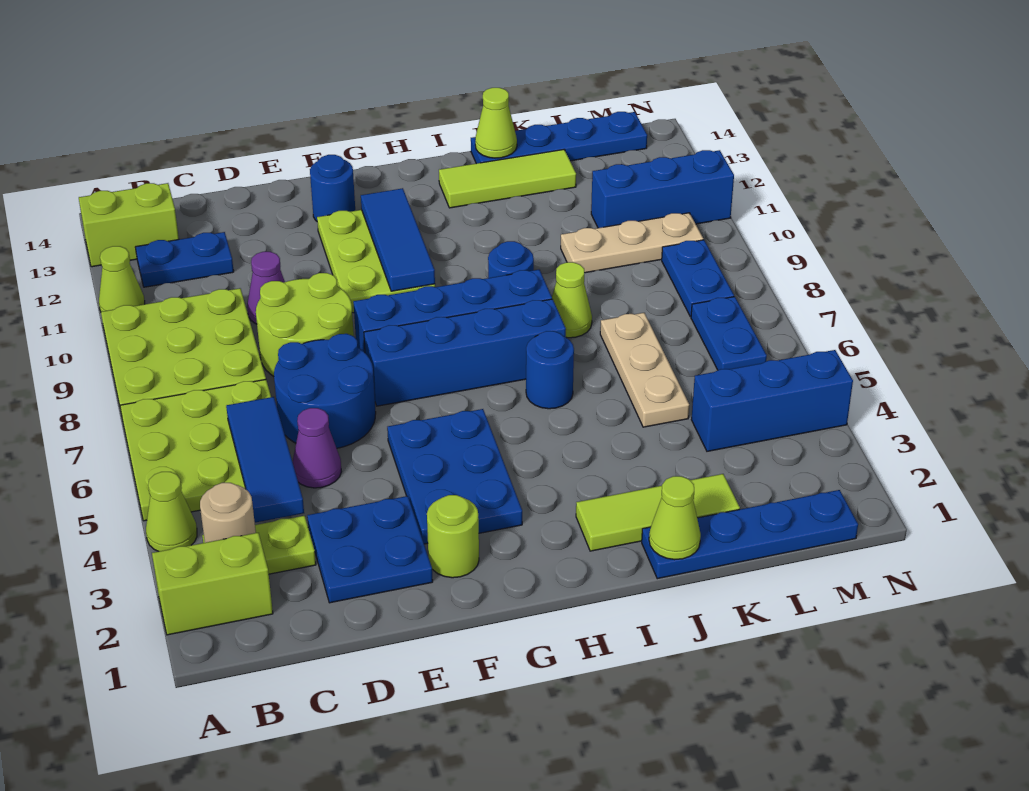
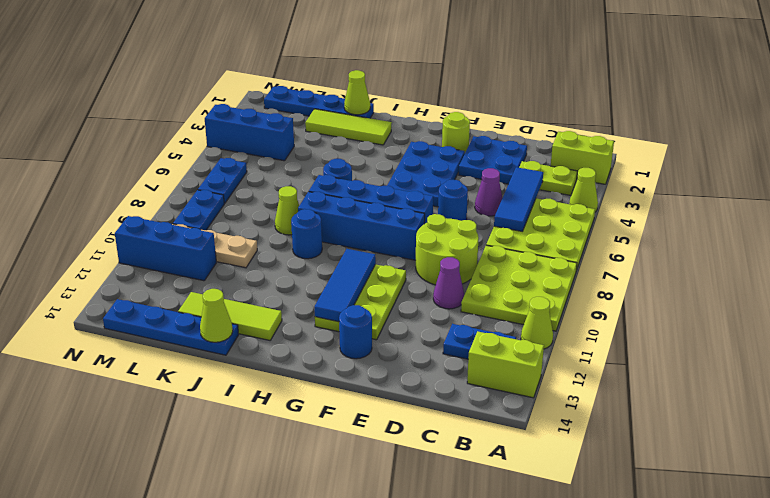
tan 1x1 round brick [200,483,256,543] -> none
blue 2x2 round brick [274,334,376,448] -> blue 1x1 round brick [438,180,468,221]
tan 1x3 plate [600,313,689,427] -> none

